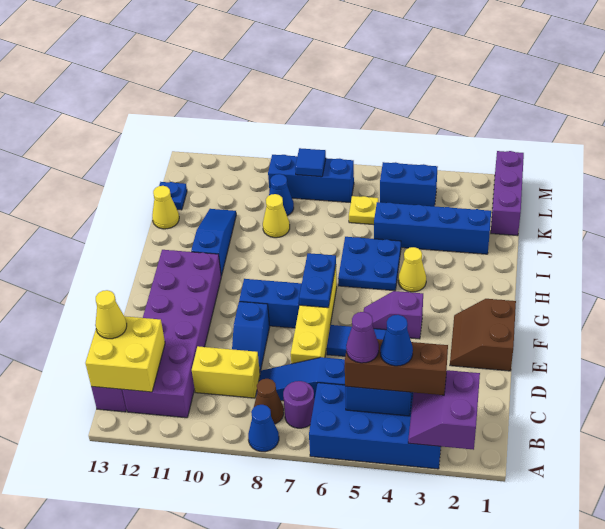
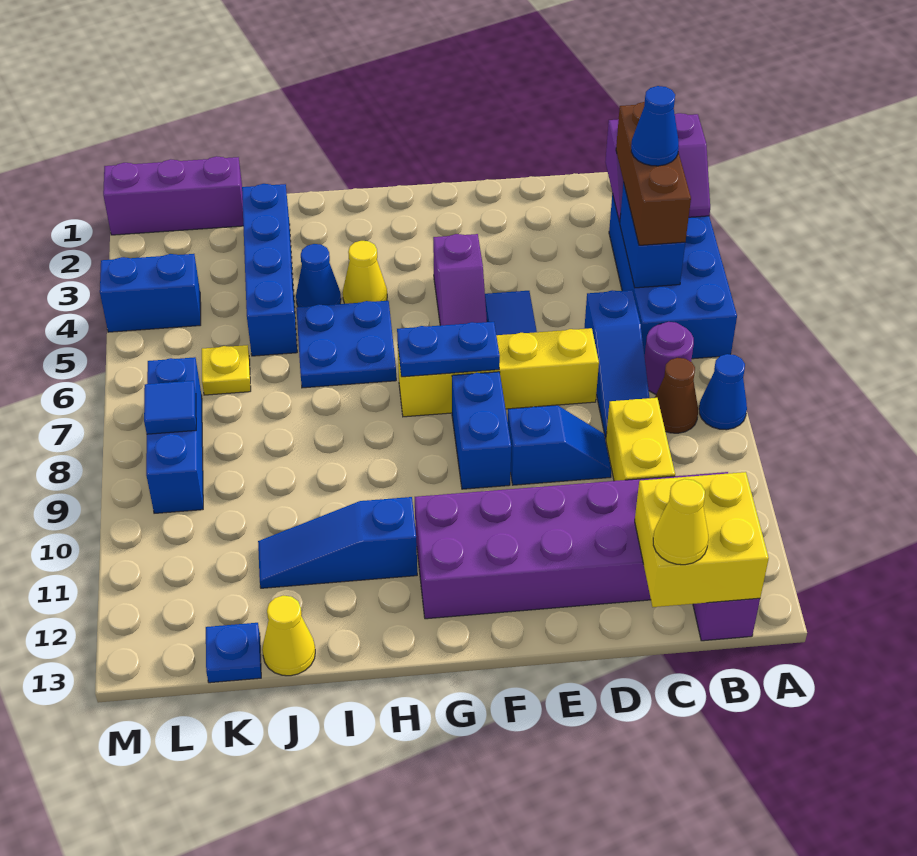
purple 1x1 cone [346,312,379,363] -> none
brown 2x2 slope [450,299,516,371] -> none
yellow 1x1 cone [263,194,290,238] -> none
blue 1x1 cone [269,174,294,216] -> blue 1x1 cone moved to [296,244,341,307]
blue 1x2 brick [380,162,437,206] -> blue 1x2 brick turned to [100,254,201,332]

